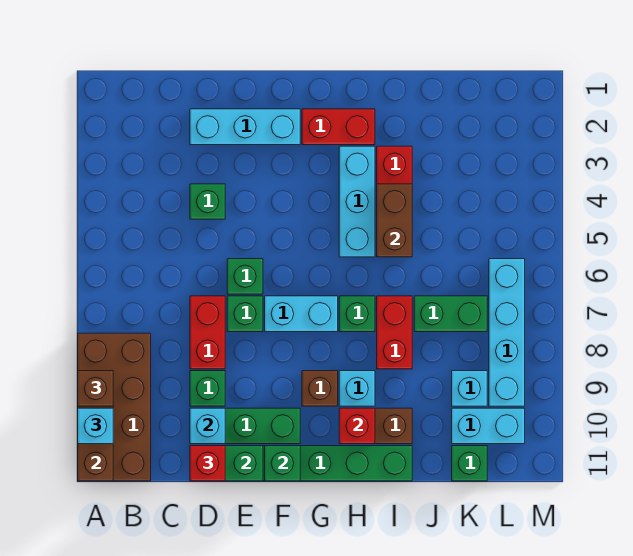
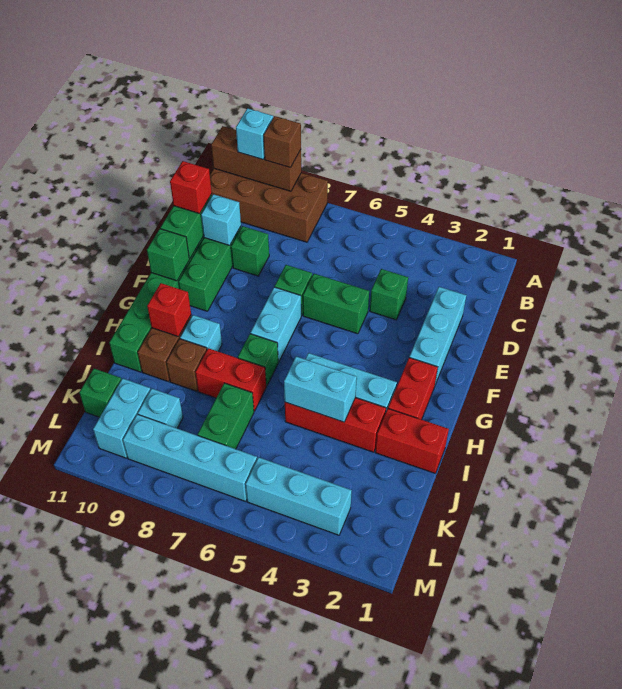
red 1x2 brick [190,296,225,369] -> red 1x2 brick moved to [375,409,449,473]
green 1x1 brick [227,259,263,294] -> green 1x2 brick [303,274,369,334]
brown 1x1 brick [302,371,338,406] -> brown 1x1 brick moved to [166,339,207,391]
brown 1x2 brick [377,184,412,257] -> cyan 1x2 brick [284,356,357,422]
none -> cyan 1x3 brick [246,457,352,535]

